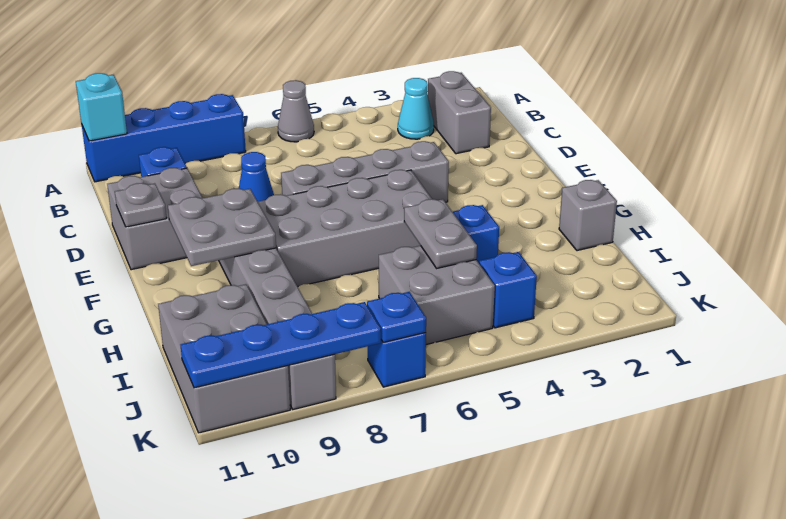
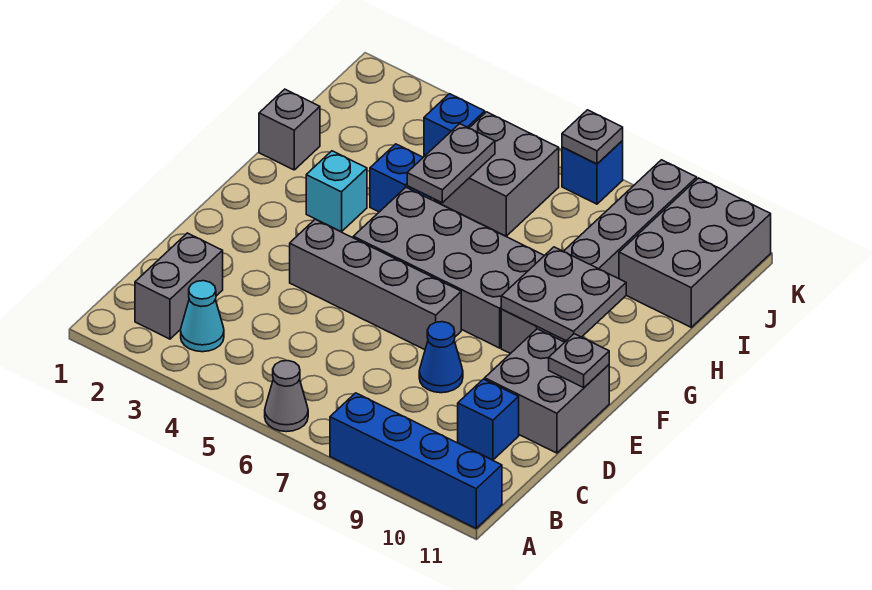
cyan 1x1 brick [76,73,127,141] -> cyan 1x1 brick moved to [306,151,367,232]
blue 1x1 plate [367,292,426,343] -> grey 1x1 plate [562,110,623,164]
blue 1x4 plate [181,302,381,388] -> none

